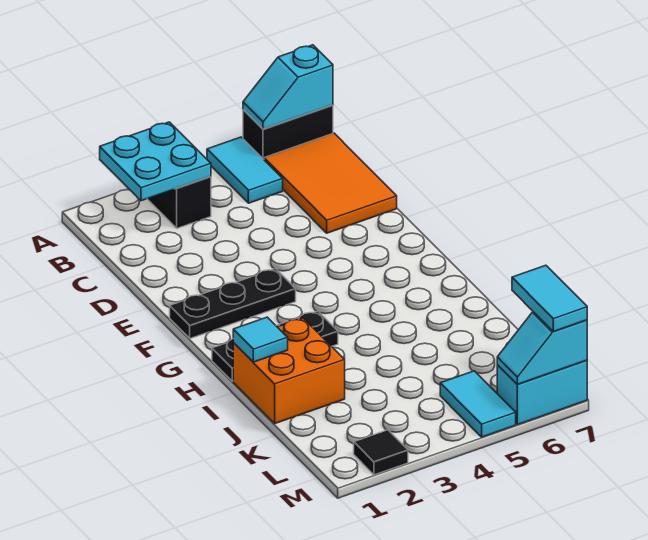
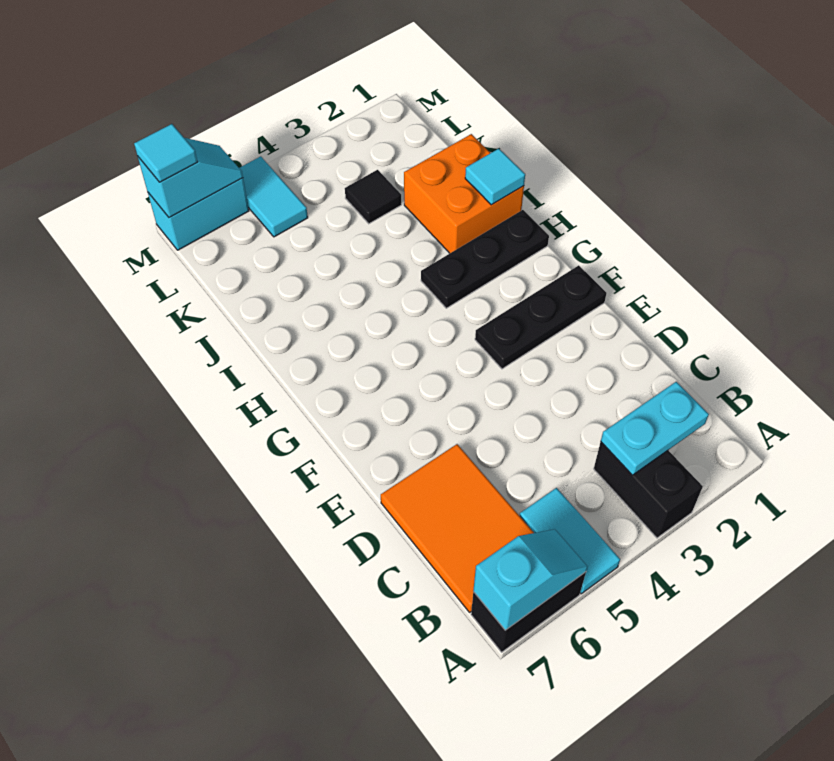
cyan 2x2 plate [100,122,211,201] -> cyan 1x2 plate [601,382,709,475]
cyan 1x2 tile [512,265,587,332] -> cyan 1x1 tile [134,124,197,182]
black 1x1 tile [354,430,408,475] -> black 1x1 tile moved to [345,170,402,224]

